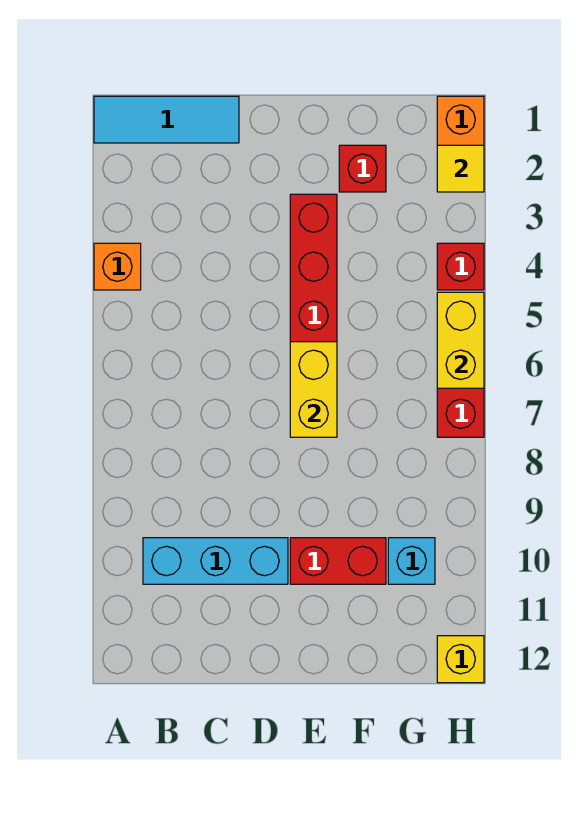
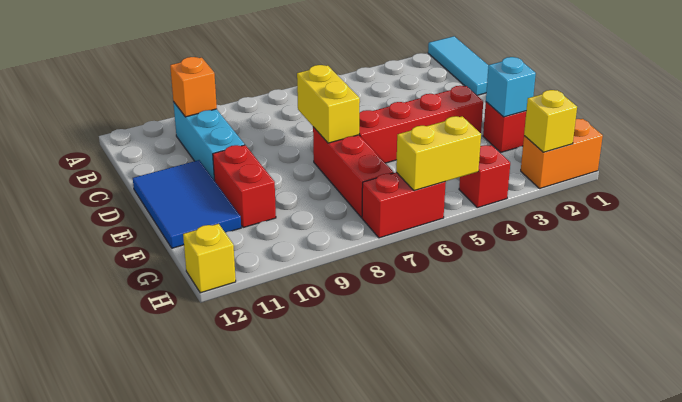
orange 1x1 brick [94,243,141,290] -> orange 1x1 brick moved to [170,57,217,117]
none -> blue 2x3 tile [133,160,241,248]
yellow 1x2 brick [290,342,337,437] -> yellow 1x2 brick turned to [297,65,360,143]
none -> red 1x3 brick [313,127,394,218]
cyan 1x1 brick [388,538,435,584] -> cyan 1x1 brick moved to [486,57,536,117]
yellow 1x1 tile [437,145,484,192] -> yellow 1x1 brick [524,90,577,152]

